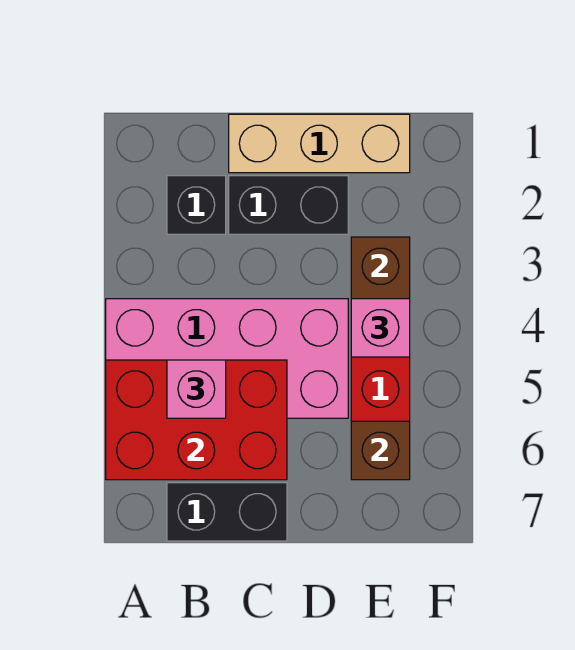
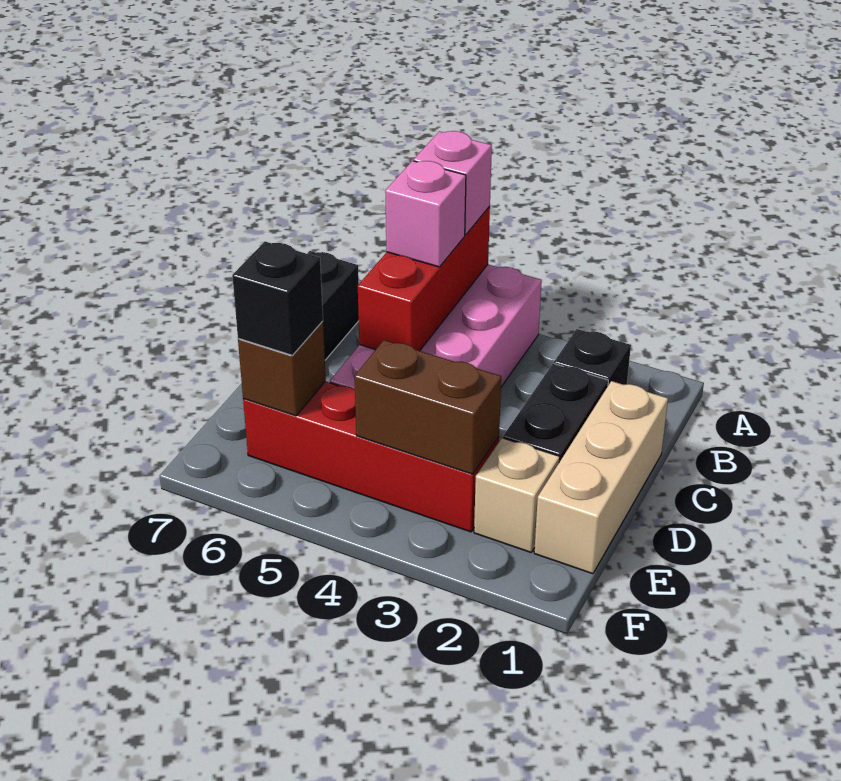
red 2x3 brick [106,360,287,480] -> red 1x3 brick [358,206,490,351]
none -> tan 1x1 brick [474,438,560,552]
pink 1x1 brick [351,299,410,357] -> pink 1x1 brick moved to [414,131,492,235]
none -> black 1x1 brick [232,242,323,355]

